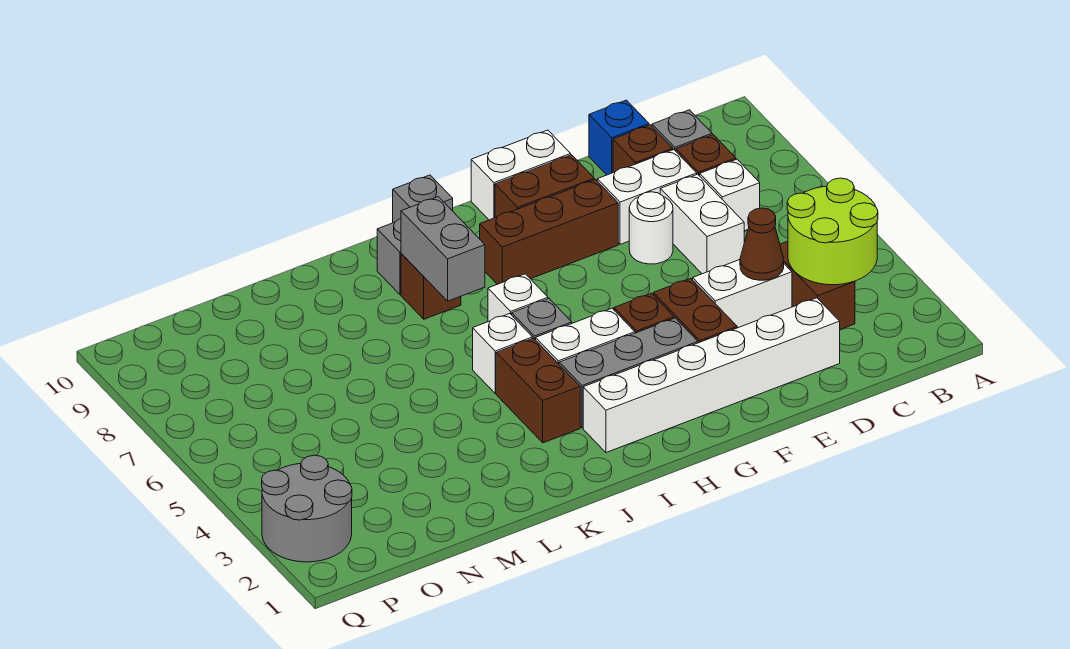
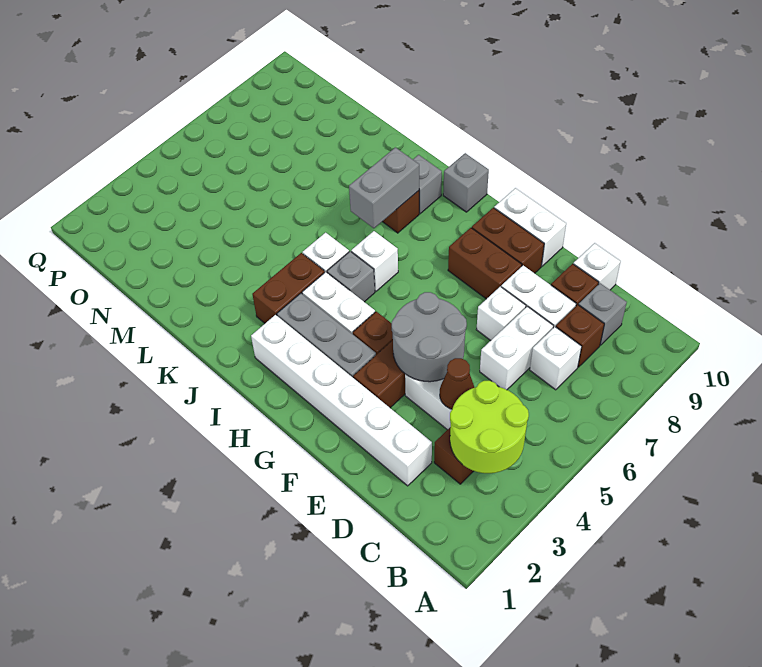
blue 1x1 brick [589,100,649,175] -> white 1x1 brick [573,243,621,290]
white 1x1 round brick [629,192,673,264] -> white 1x1 brick [476,287,526,340]
brown 1x3 brick [480,180,618,284] -> brown 1x2 brick [448,228,522,299]
grey 2x2 round brick [262,455,352,562] -> grey 2x2 round brick moved to [392,292,467,382]

